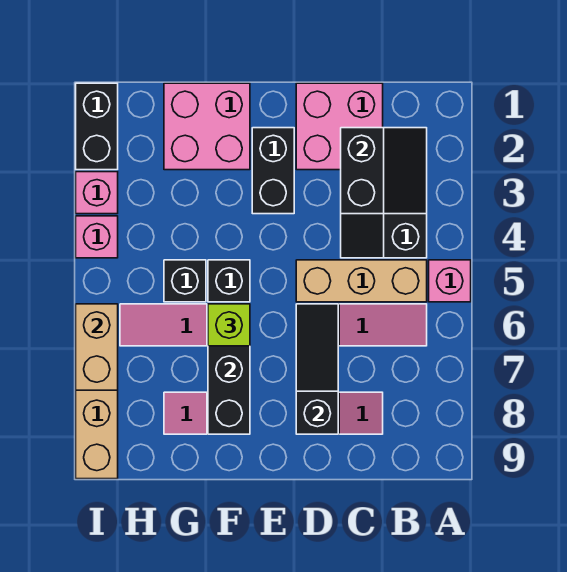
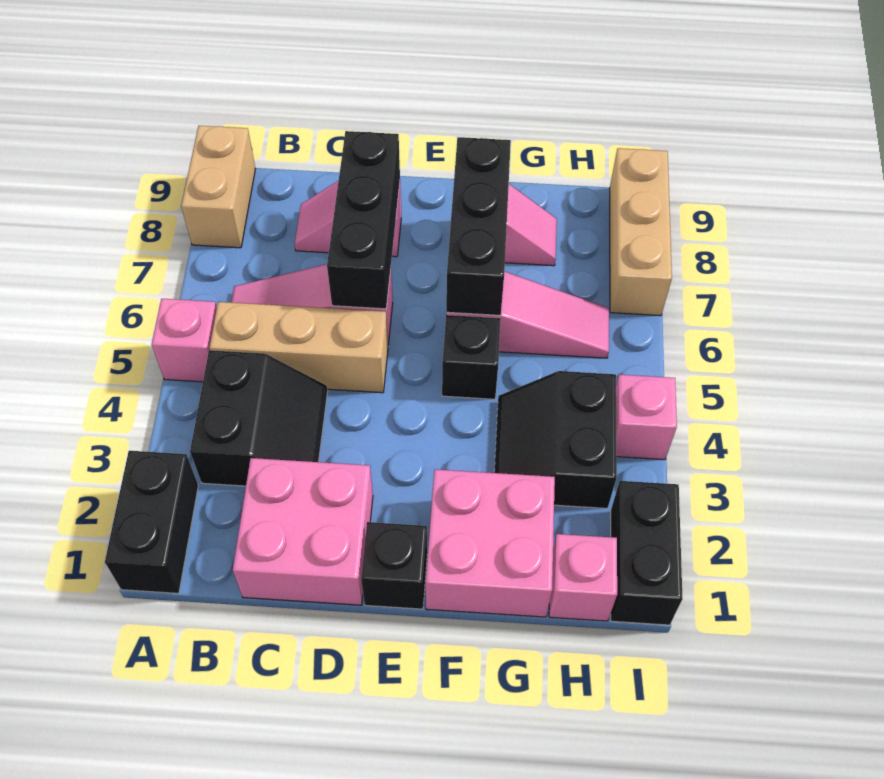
black 2x2 slope [341,128,427,214] -> black 2x2 slope moved to [494,371,617,508]
black 1x3 slope [296,304,338,434] -> black 1x3 brick [327,131,400,309]
black 1x2 brick [252,128,294,214] -> black 1x2 brick moved to [105,451,198,593]
lime 1x1 brick [208,304,250,346] -> none
black 1x1 brick [164,260,206,302] -> black 1x1 brick moved to [361,522,427,609]
pink 1x1 brick [76,172,118,214] -> pink 1x1 brick moved to [549,534,617,621]
tan 1x2 brick [76,304,118,390] -> tan 1x2 brick moved to [181,126,255,248]

